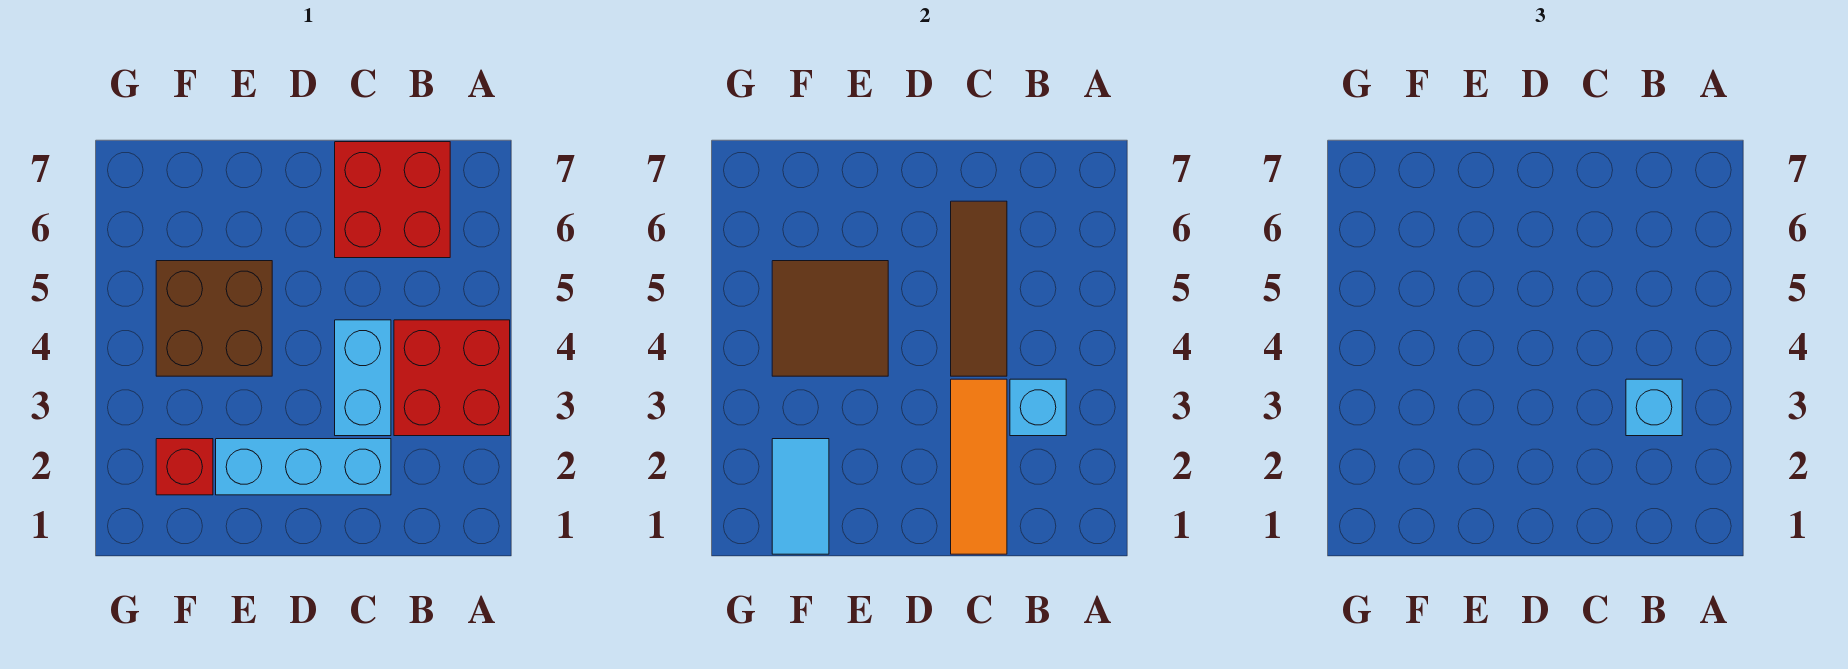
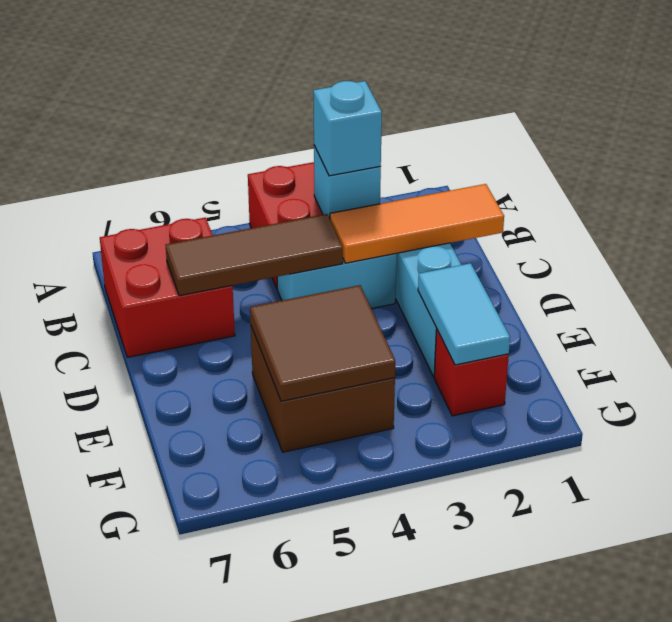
cyan 1x2 tile [772,439,829,554] -> cyan 1x2 tile turned to [418,263,510,365]

